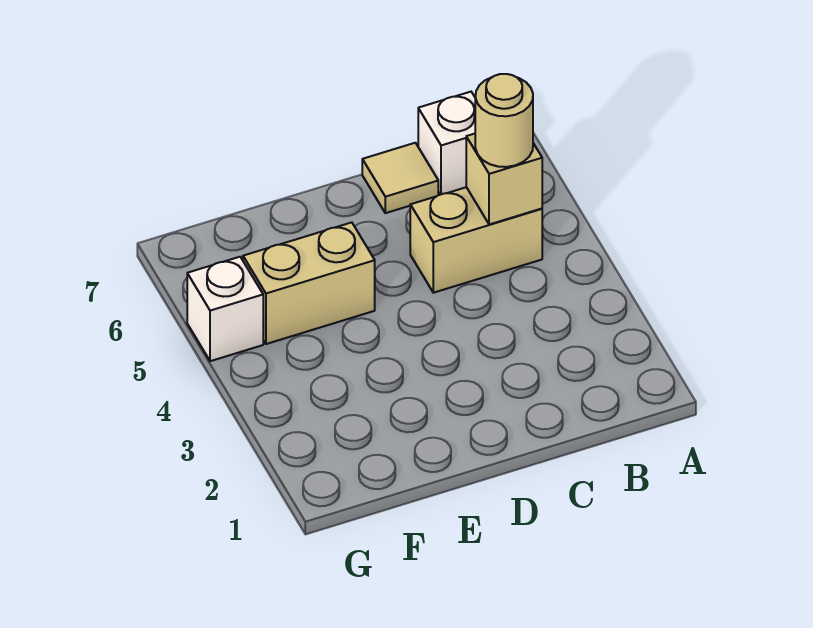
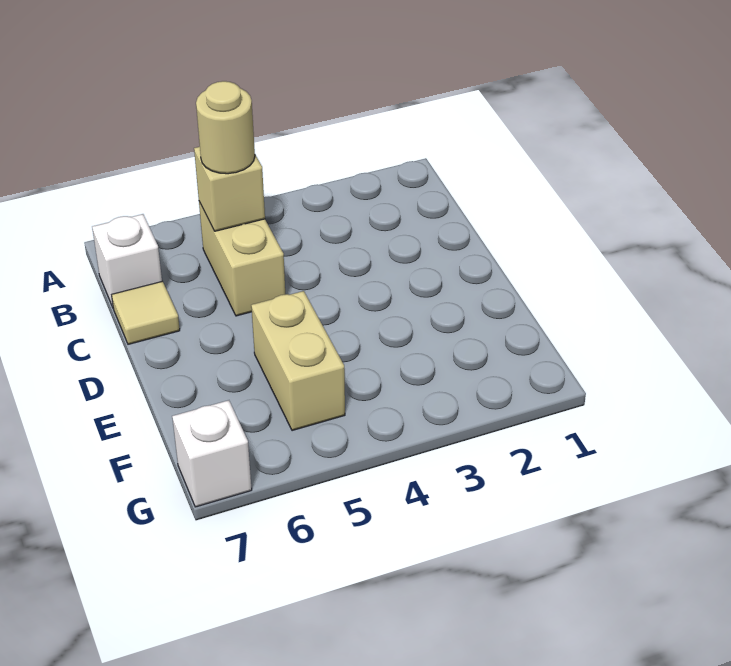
white 1x1 brick [187,257,263,361] -> white 1x1 brick moved to [172,400,252,507]

